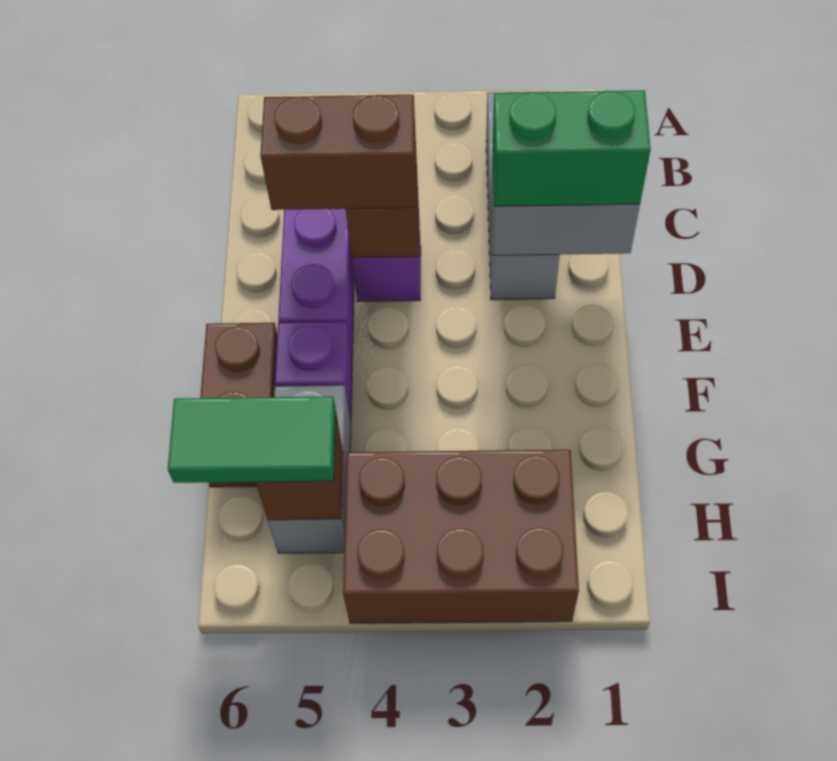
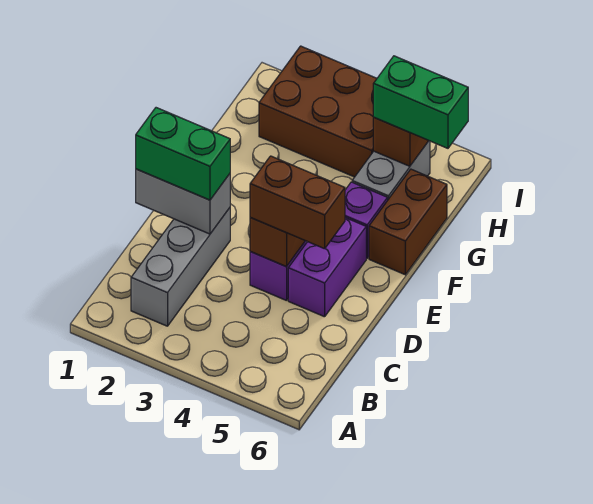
green 1x2 tile [168,397,336,483] -> green 1x2 brick [373,56,468,148]

